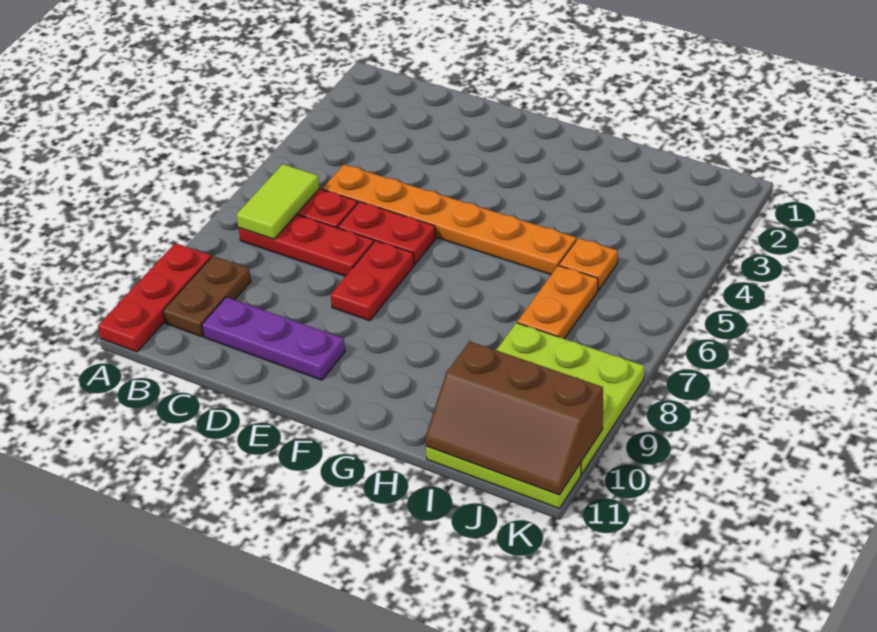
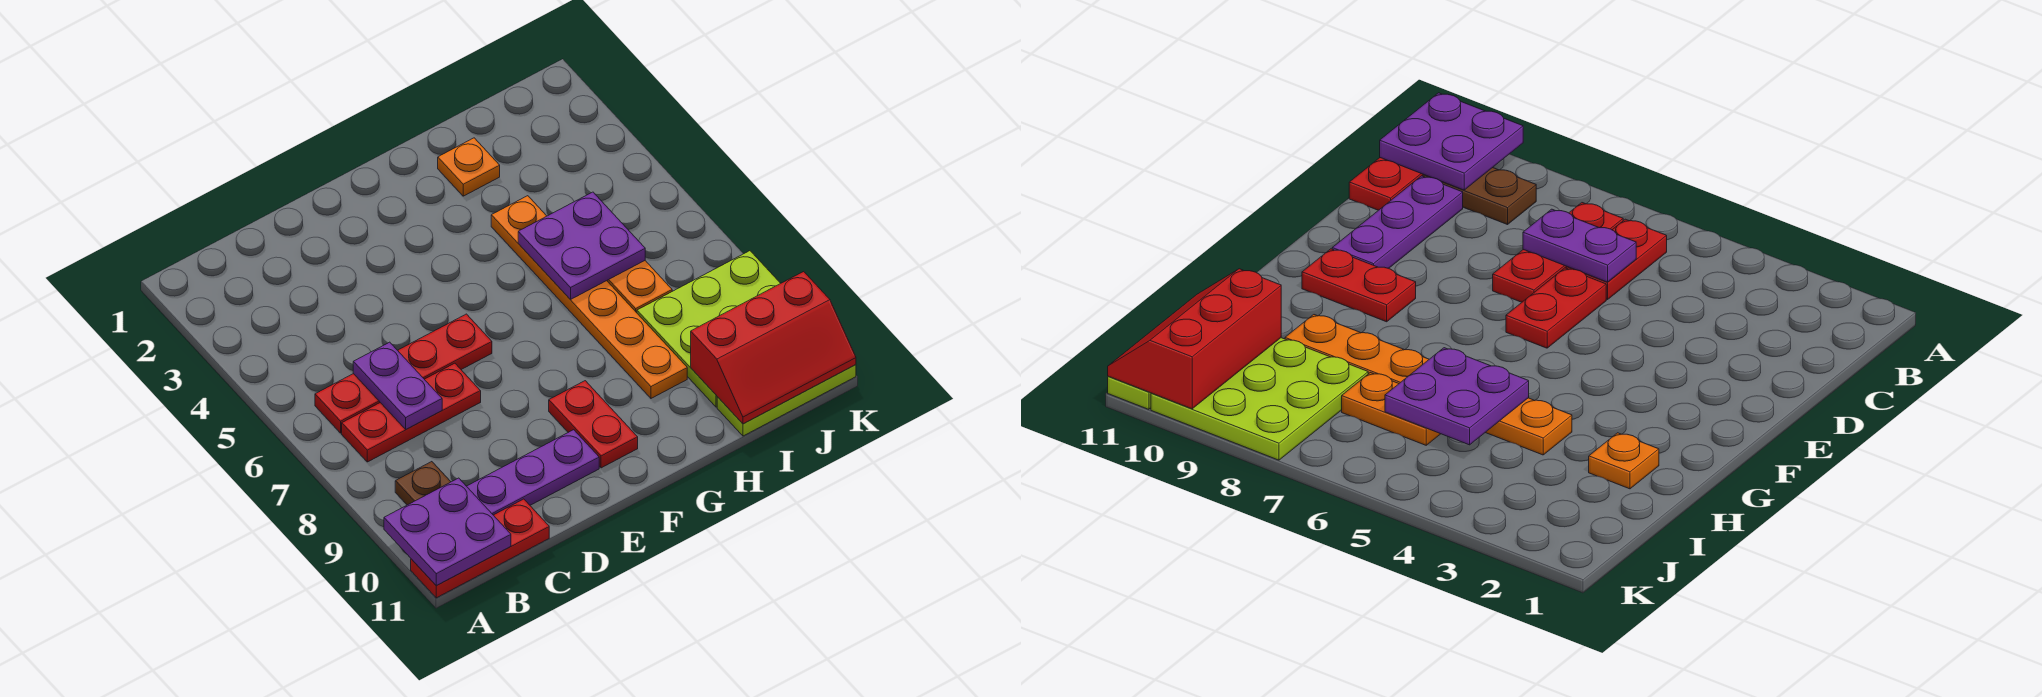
red 1x3 plate [98,243,211,352] -> red 1x3 plate turned to [411,499,549,598]
none -> purple 2x2 plate [384,478,511,585]
lime 1x2 tile [236,164,320,239] -> none
orange 1x6 plate [323,164,576,275] -> orange 1x6 plate turned to [491,196,687,398]
none -> purple 1x2 plate [353,342,442,429]
red 1x2 plate [330,241,414,321] -> red 1x2 plate moved to [549,381,638,468]
none -> purple 2x2 plate [518,192,645,300]
orange 1x1 plate [559,238,618,290] -> orange 1x1 plate moved to [438,138,500,196]
brown 2x3 slope [425,341,603,495] -> red 2x3 slope [691,272,856,424]

